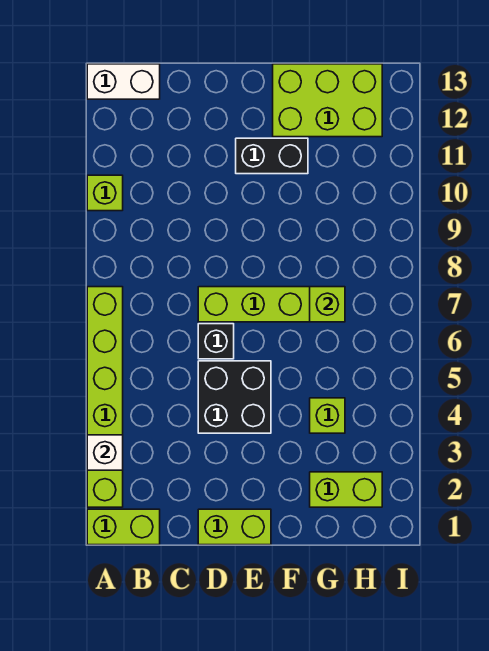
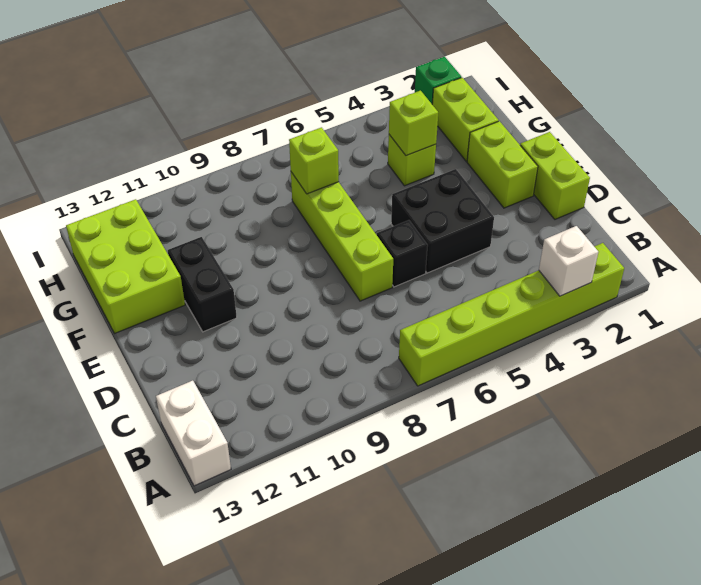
lime 1x2 brick [87,509,160,545] -> lime 1x2 brick moved to [467,121,538,208]
lime 1x1 brick [87,175,123,211] -> lime 1x1 brick moved to [389,91,438,156]
none -> green 1x1 brick [415,57,461,104]

